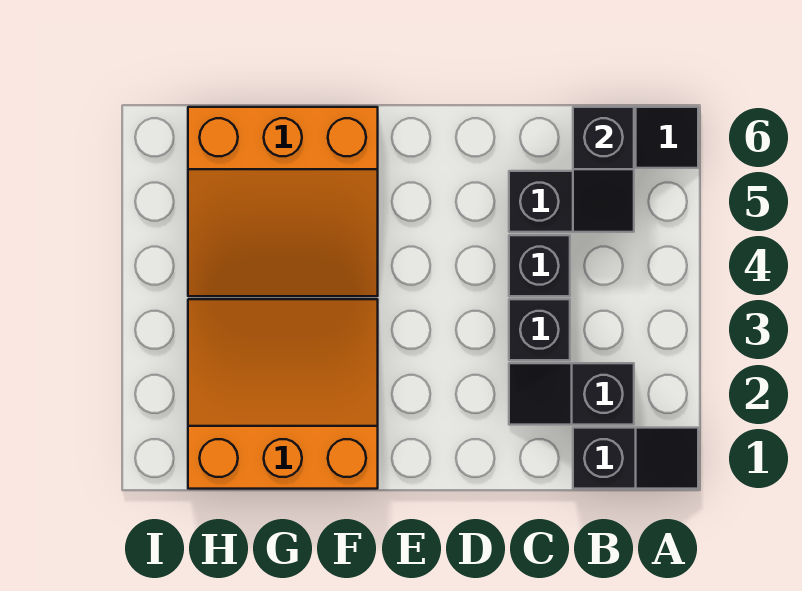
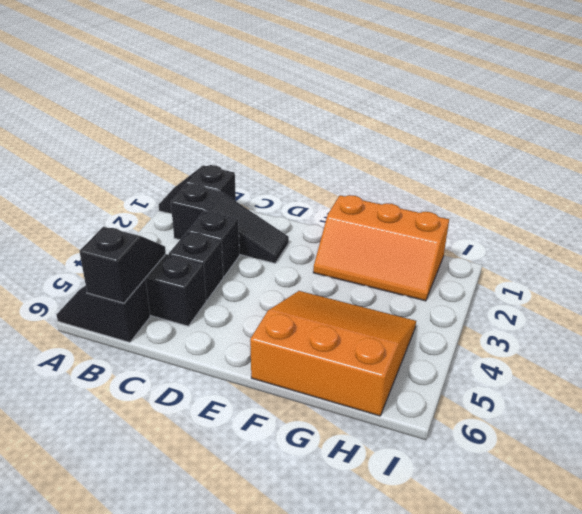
black 1x2 slope [509,363,634,425] -> black 1x3 slope [171,183,289,263]
orange 3x3 slope [188,299,378,489] -> orange 2x3 slope [313,195,449,301]

